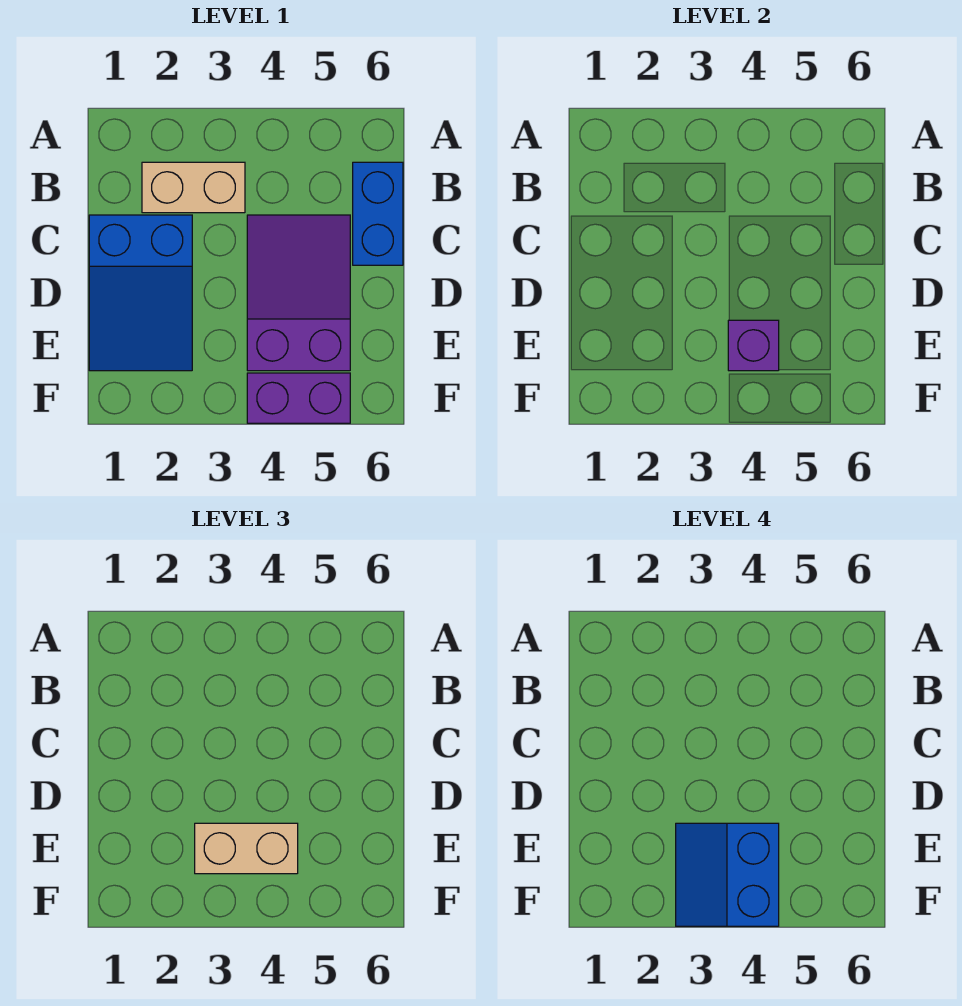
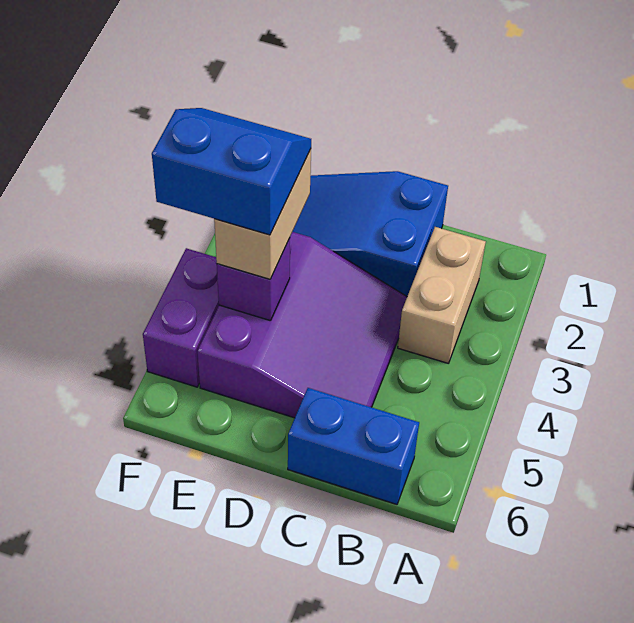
purple 2x3 slope [247,215,350,371] -> purple 3x3 slope [197,232,407,418]

